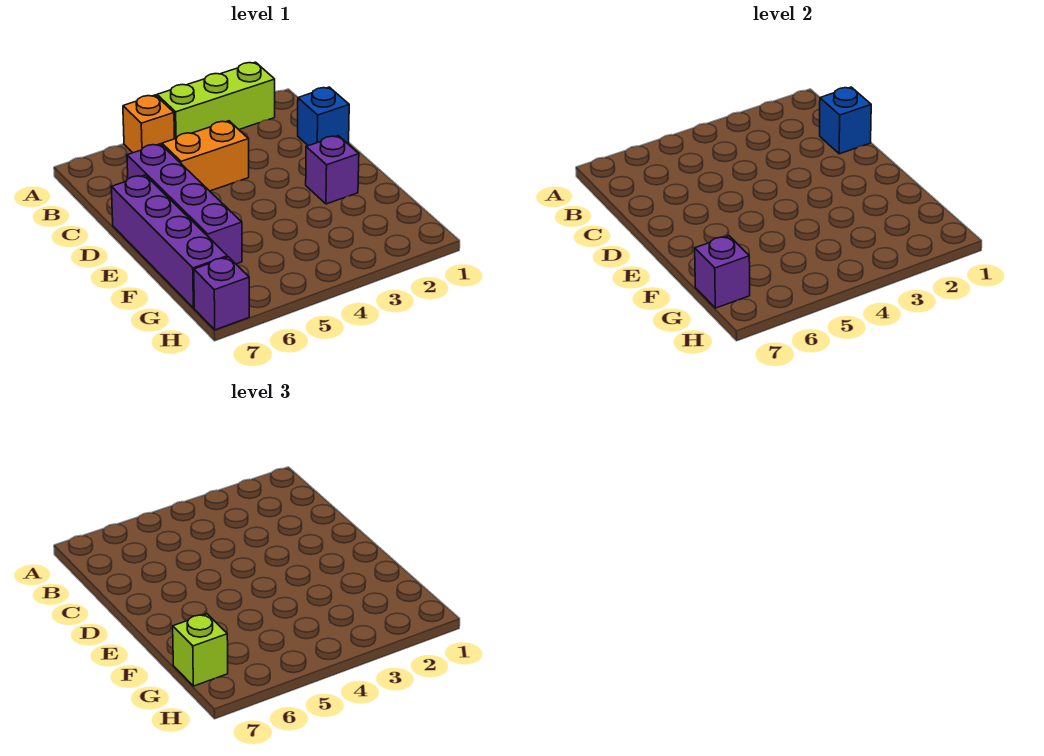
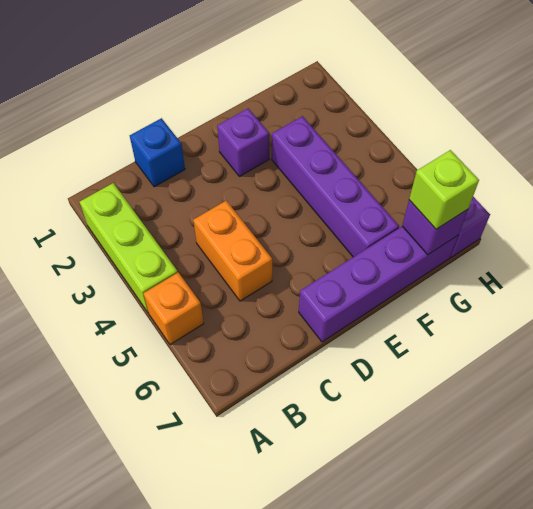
blue 1x1 brick [820,87,871,154] -> none
purple 1x4 brick [127,144,242,264] -> purple 1x4 brick turned to [272,116,399,257]

